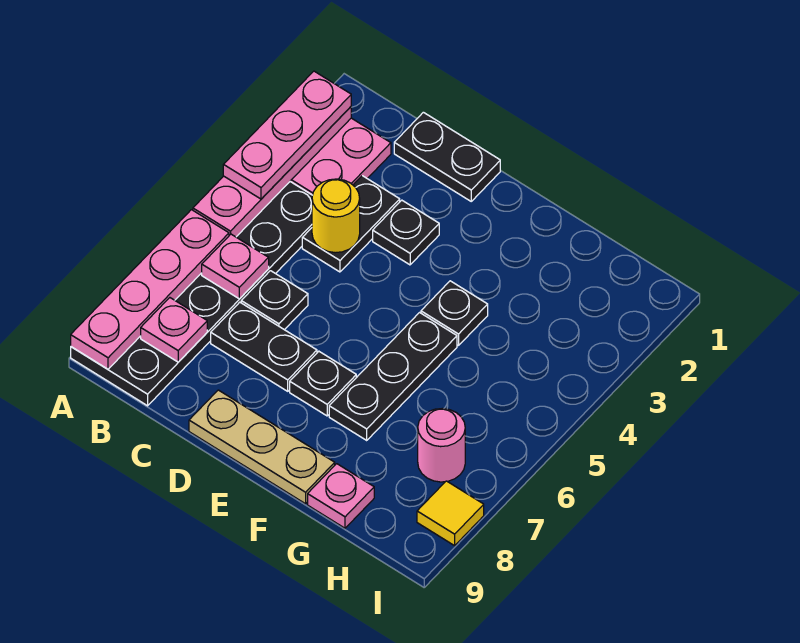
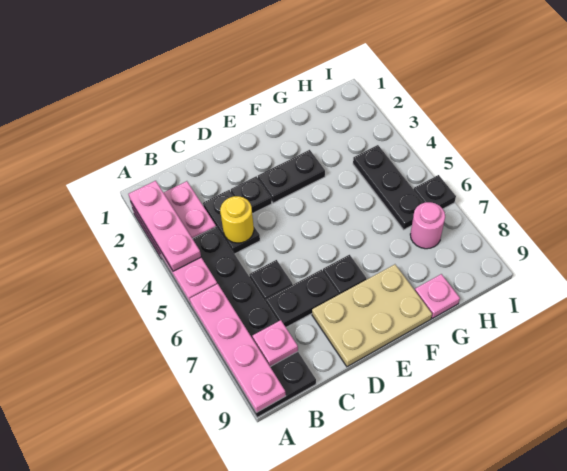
pink 1x1 plate [202,234,269,299] -> none
black 1x2 plate [394,112,500,201] -> black 1x2 plate moved to [258,150,325,203]
tan 1x3 plate [189,390,335,504] -> tan 2x3 plate [312,264,432,367]
black 1x1 plate [421,281,488,346] -> black 1x1 plate moved to [414,175,456,209]
black 1x3 plate [329,313,457,440] -> black 1x3 plate moved to [353,145,424,230]
yellow 1x1 tile [417,481,484,546] -> none

